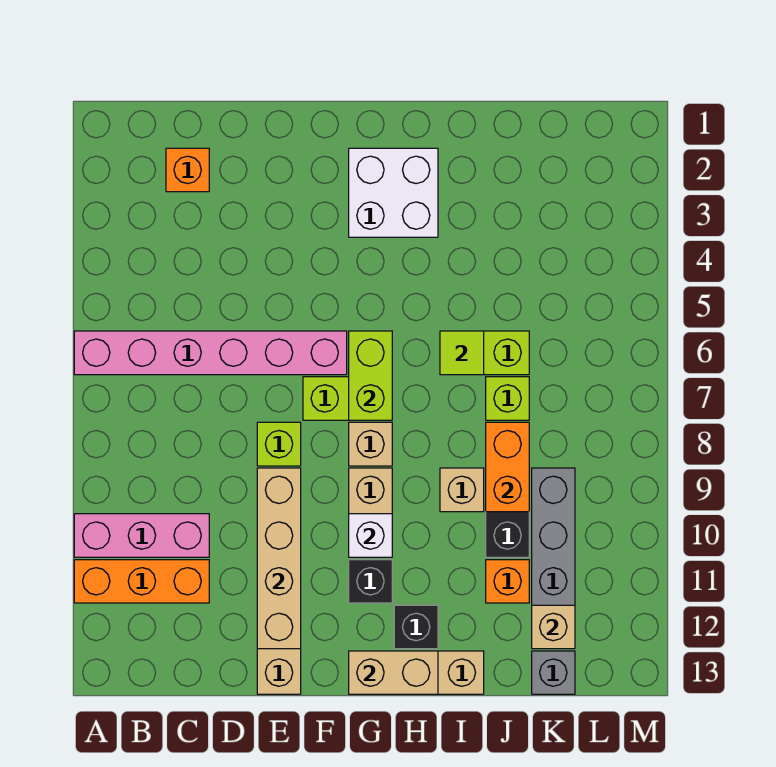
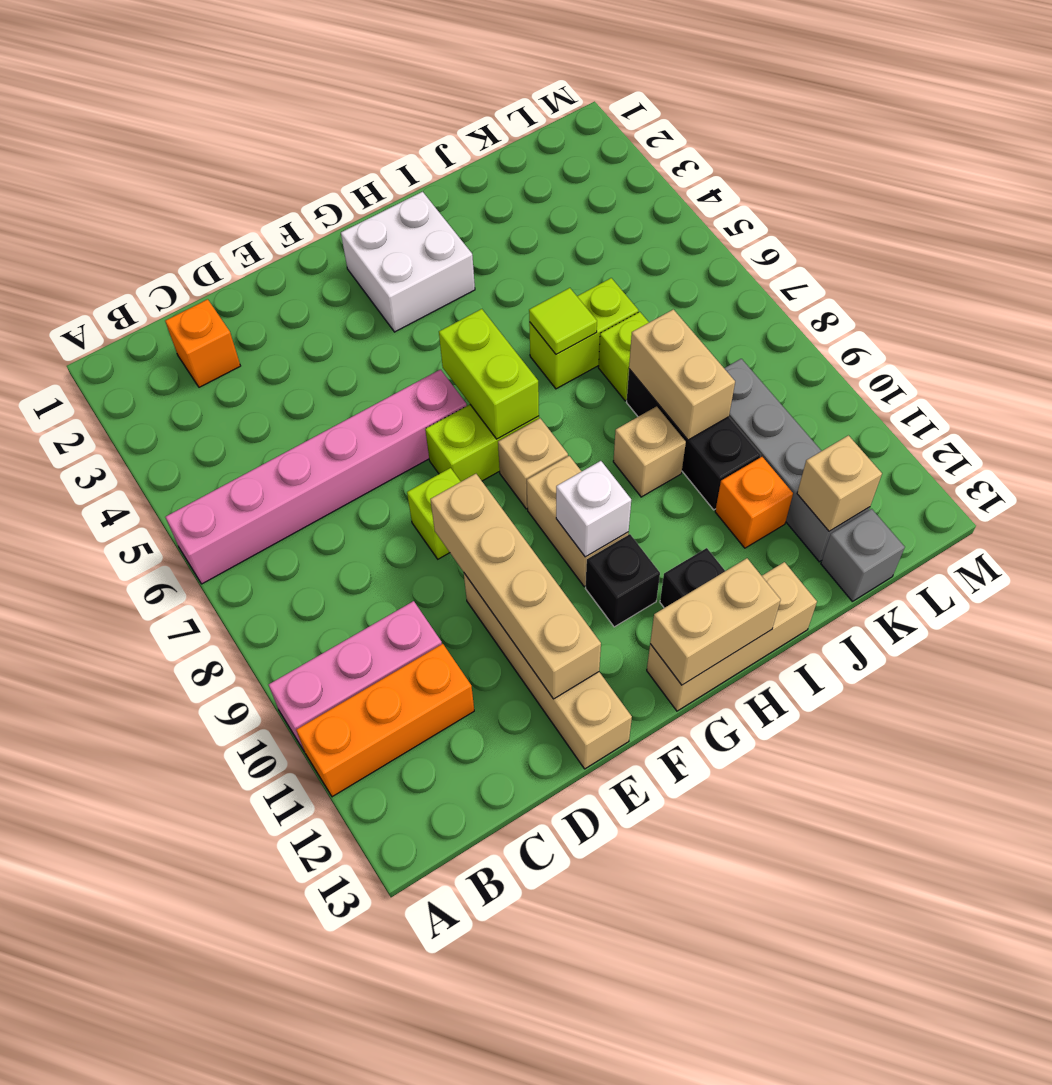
orange 1x2 brick [486,422,529,512] -> tan 1x2 brick [629,309,735,440]

